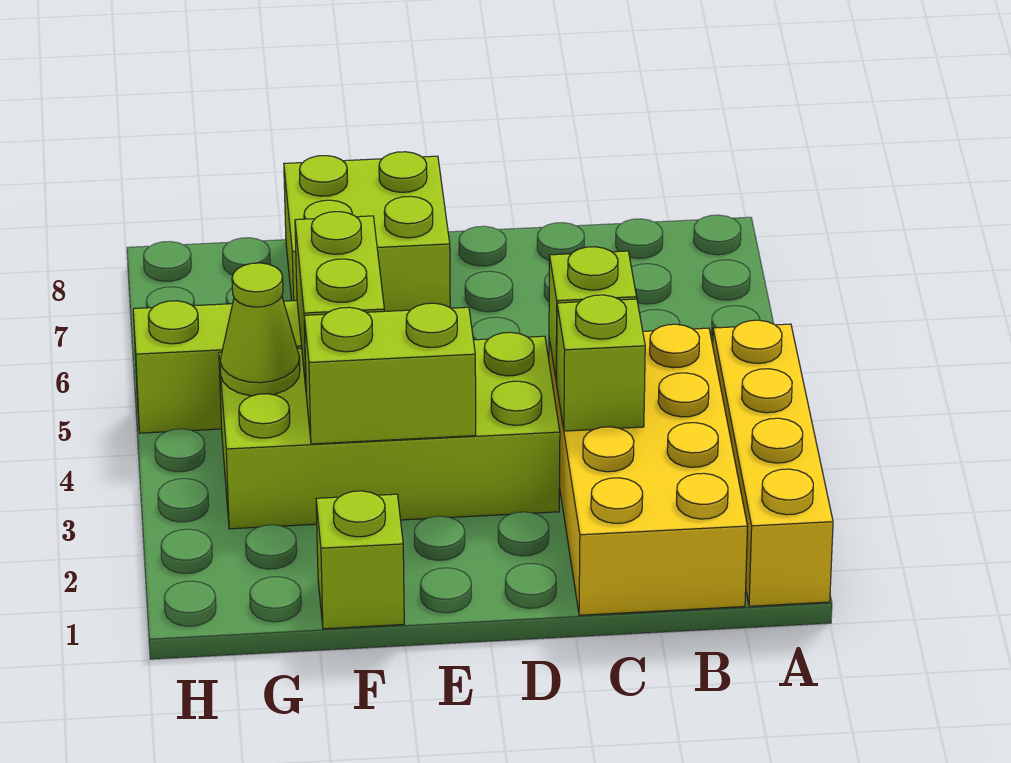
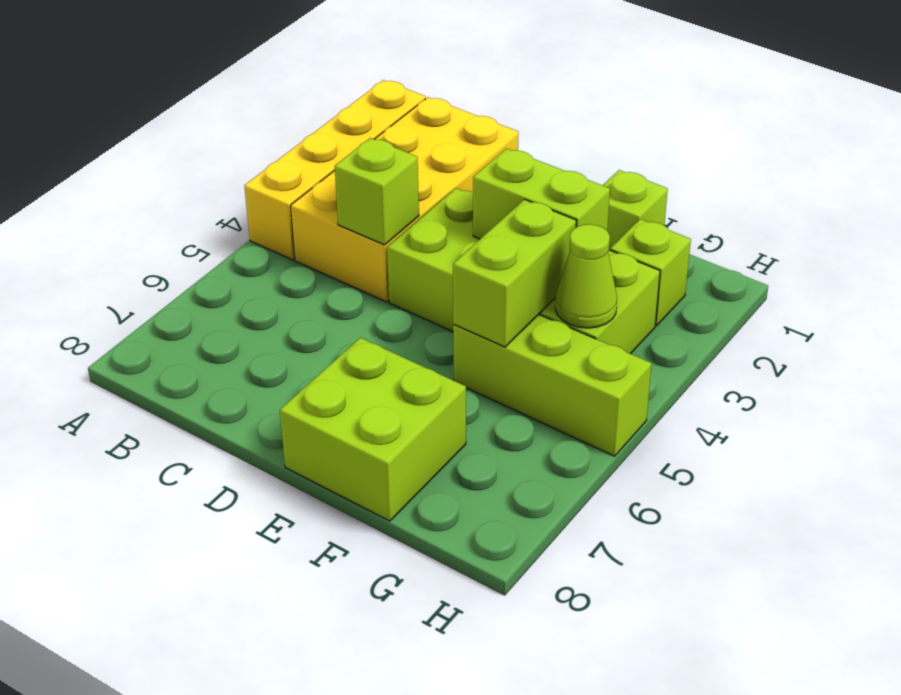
lime 1x1 brick [557,295,645,431] -> lime 1x1 brick moved to [610,219,691,326]

